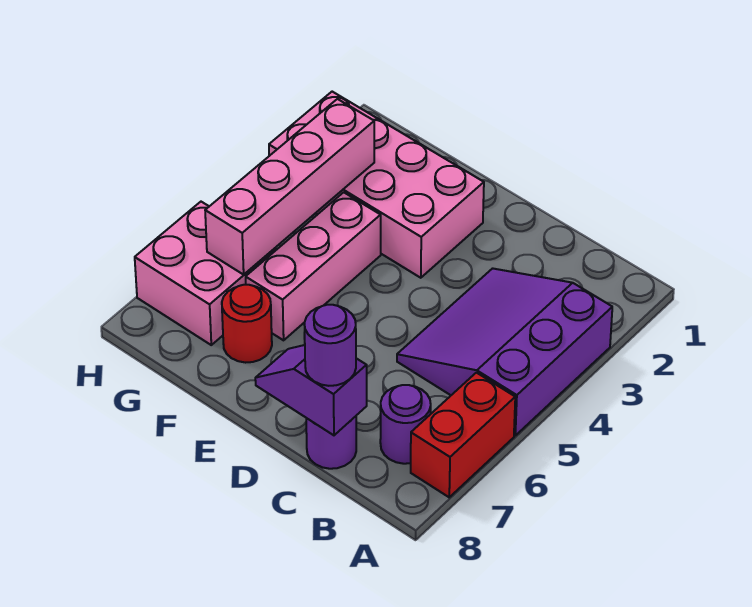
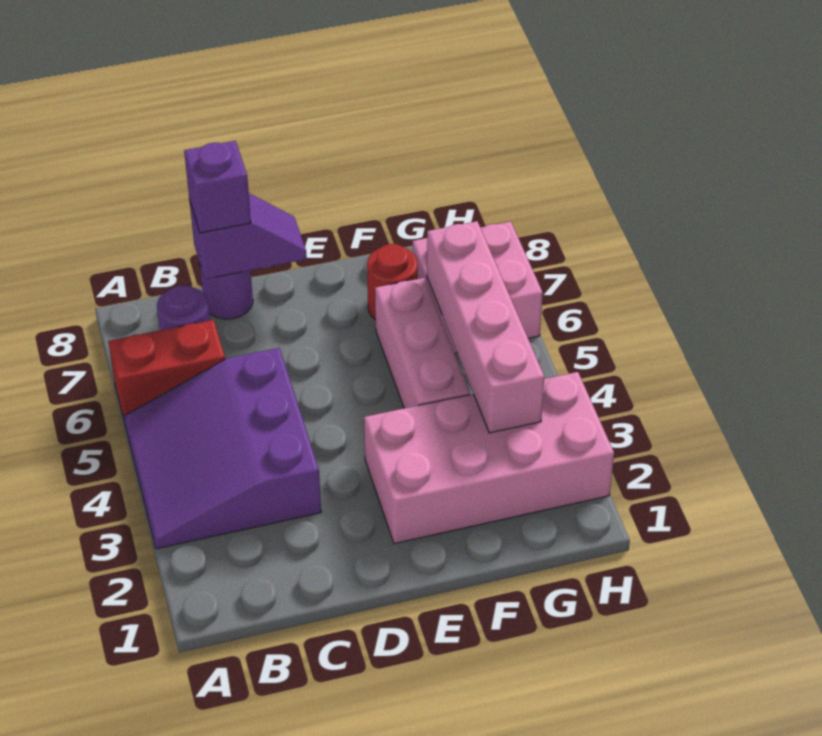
purple 3x3 slope [397,268,612,435] -> purple 3x3 slope turned to [124,348,321,549]
red 1x2 brick [411,373,515,497] -> red 1x2 brick turned to [108,320,225,418]
purple 1x1 round brick [304,305,356,386] -> purple 1x1 brick [184,141,251,233]

